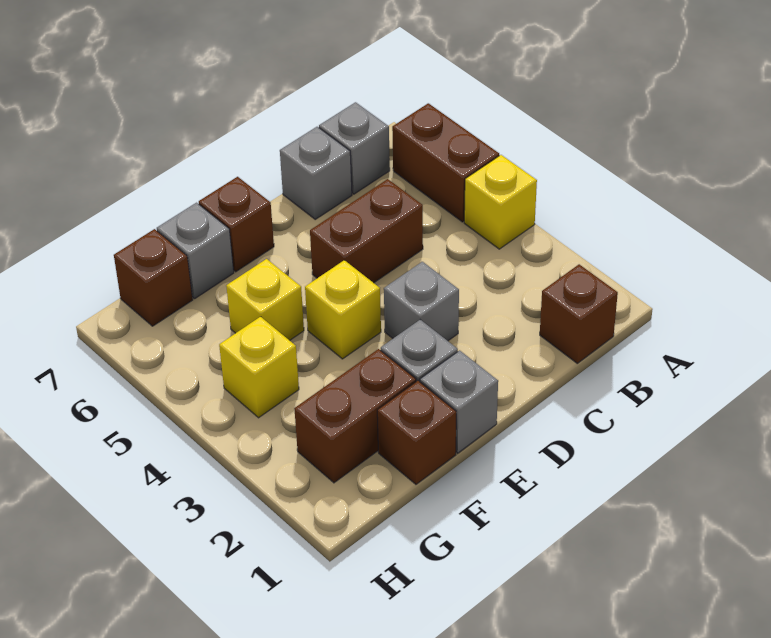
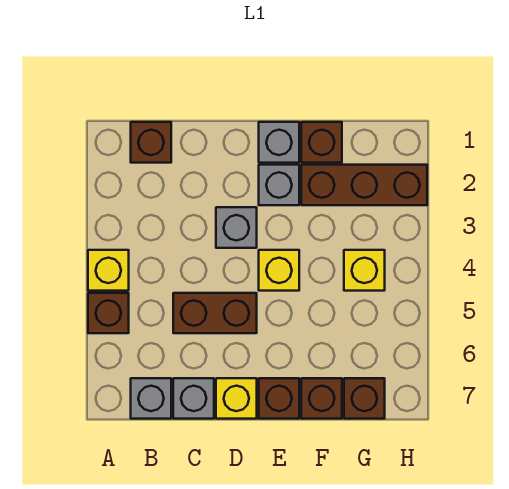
brown 1x2 brick [392,103,499,222] -> brown 1x1 brick [88,293,129,333]
brown 1x2 brick [294,349,416,483] -> brown 1x3 brick [301,165,427,205]
yellow 1x1 brick [226,259,304,340] -> yellow 1x1 brick moved to [216,378,257,419]
grey 1x1 brick [157,203,234,299] -> brown 1x1 brick [301,378,342,419]

